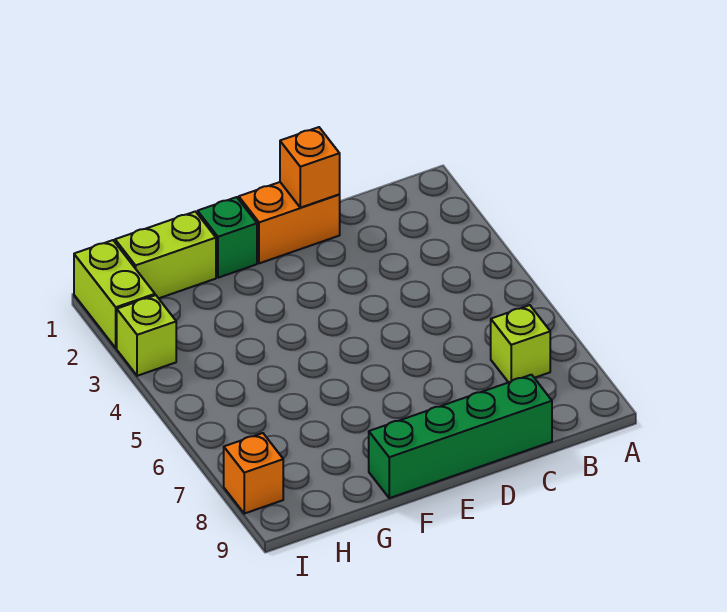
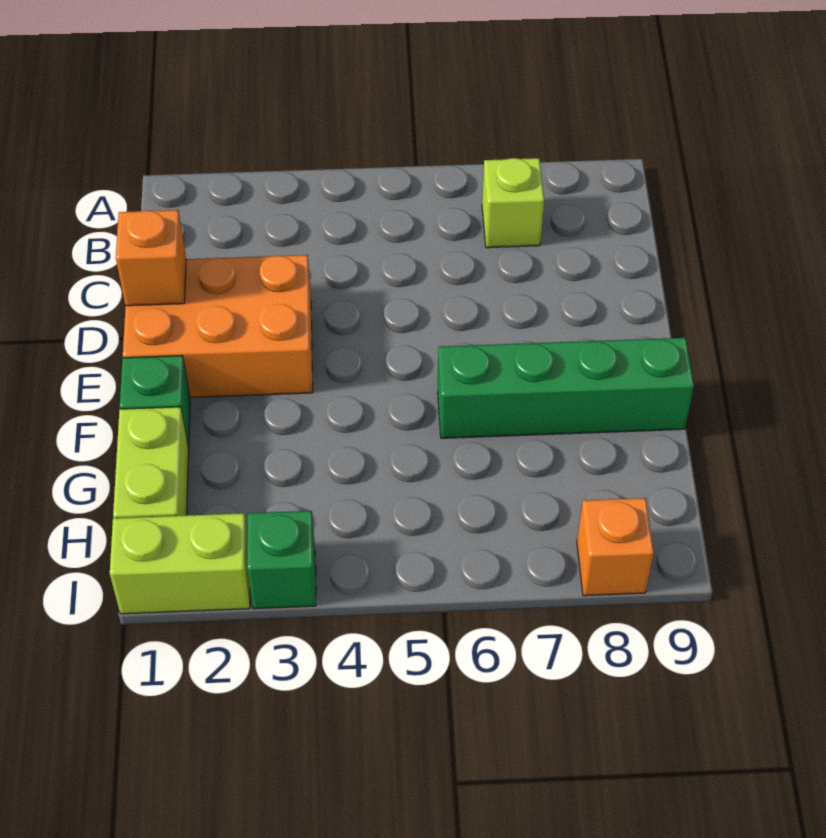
green 1x4 brick [369,375,552,498] -> green 1x4 brick turned to [438,338,694,438]
orange 1x2 brick [239,182,340,263] -> orange 2x3 brick [123,255,313,397]
lime 1x1 brick [117,295,176,376] -> green 1x1 brick [247,511,316,609]

